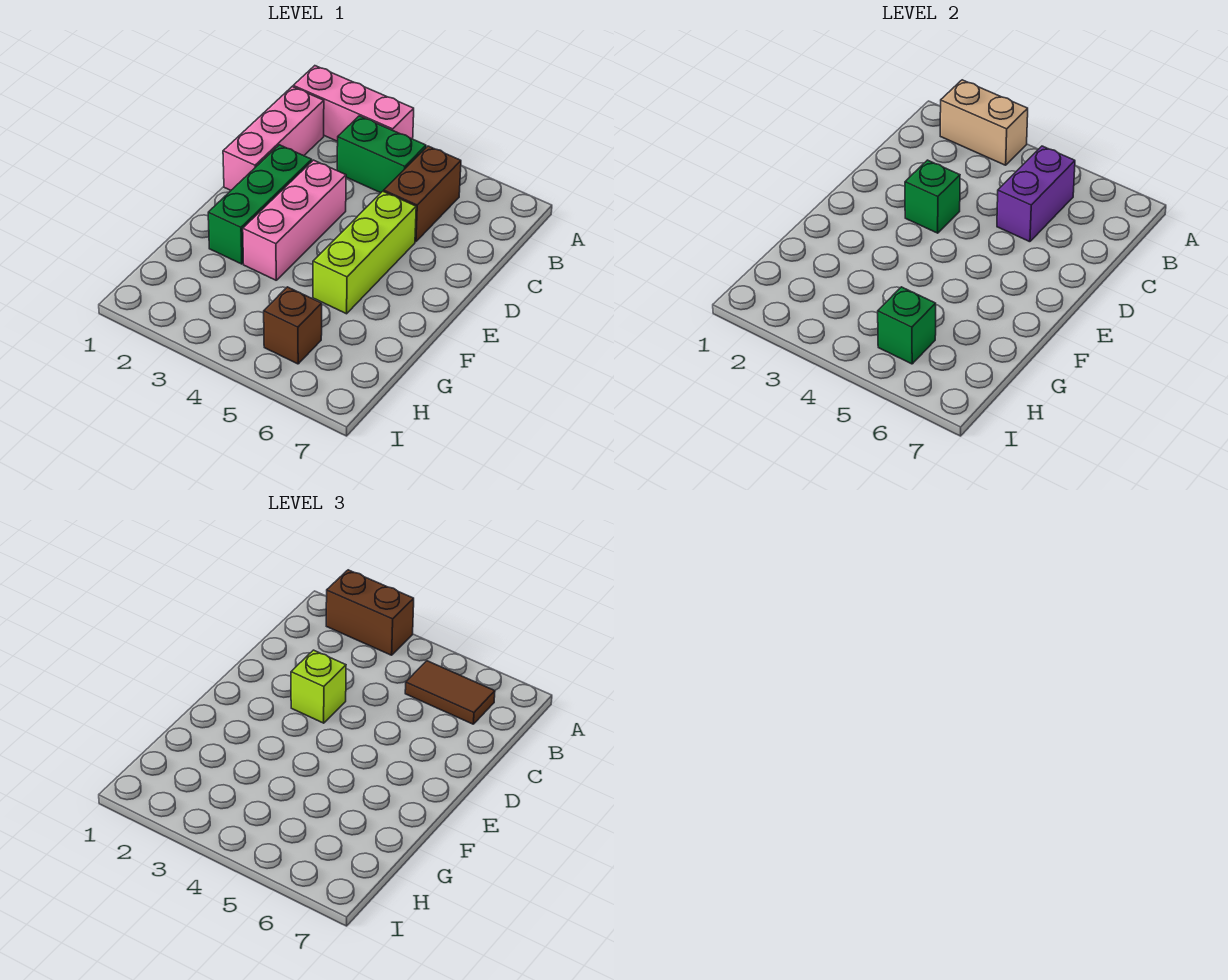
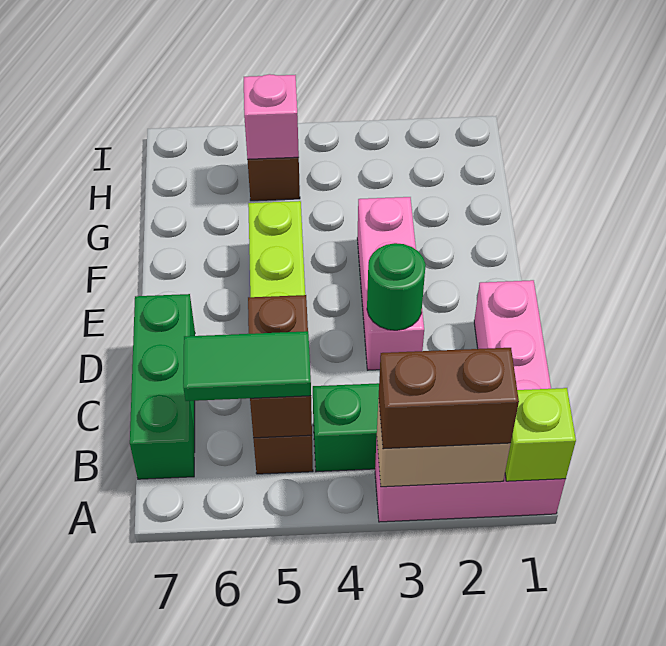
purple 1x2 brick [997,146,1075,242] -> brown 1x2 brick [248,295,312,438]
brown 1x2 tile [405,661,495,724] -> green 1x2 tile [183,331,311,401]
green 1x3 brick [208,145,312,264] -> green 1x3 brick moved to [130,294,195,479]
green 1x1 brick [905,160,960,233] -> green 1x1 round brick [367,243,426,330]
lime 1x1 brick [291,650,346,723] -> lime 1x1 brick moved to [505,388,576,481]
green 1x1 brick [878,287,936,364] -> pink 1x1 brick [244,74,299,159]

